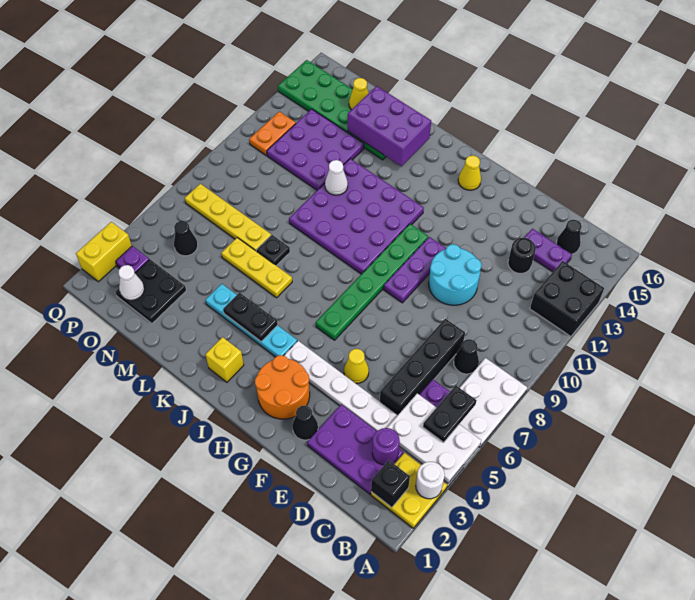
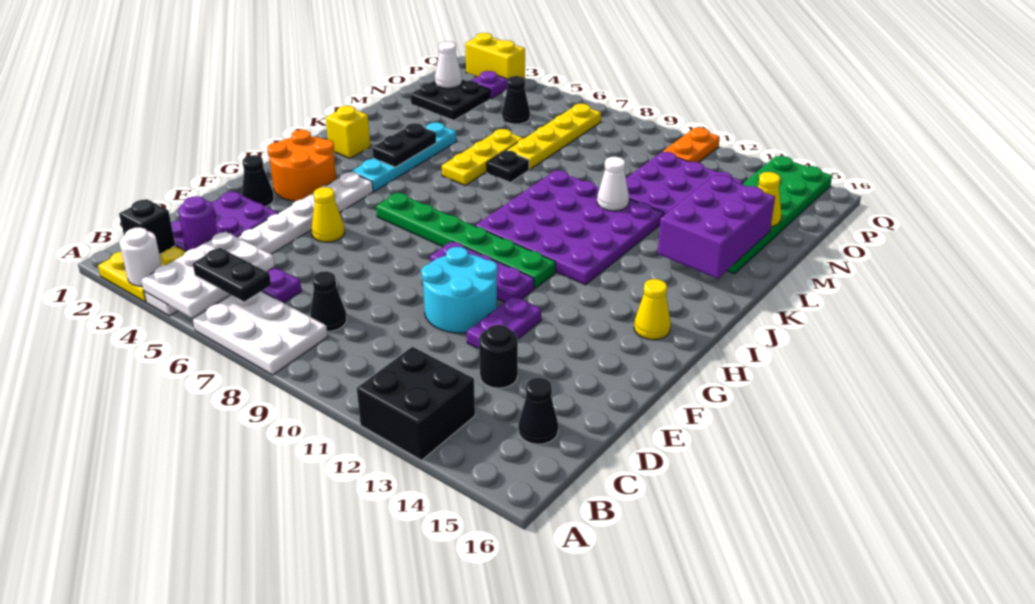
purple 1x2 plate [524,229,572,272] -> purple 1x2 plate moved to [467,296,541,349]
black 1x4 brick [380,319,465,415] -> none
orange 1x2 plate [249,111,296,155] -> orange 1x2 plate turned to [663,128,720,162]

